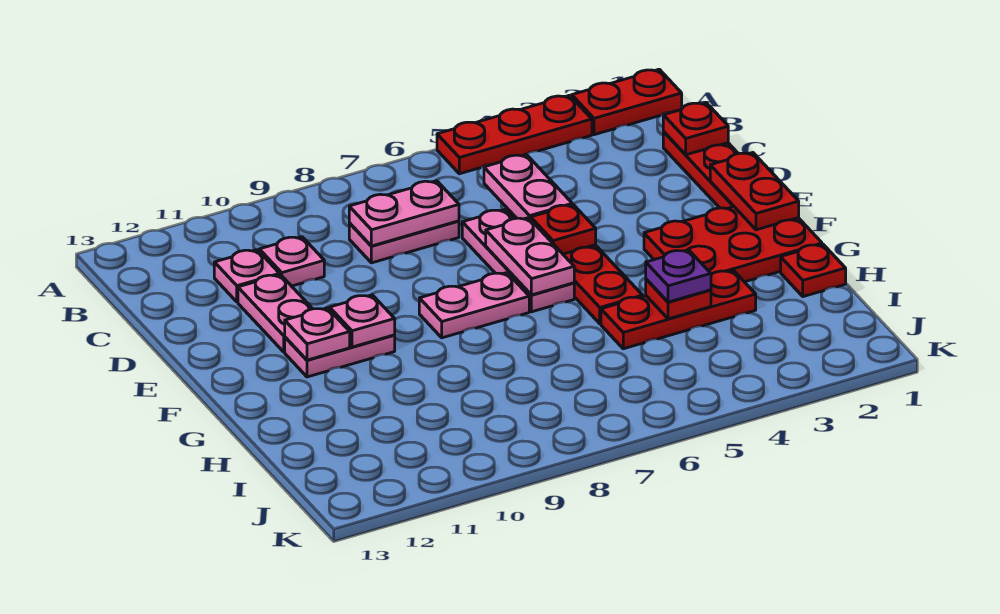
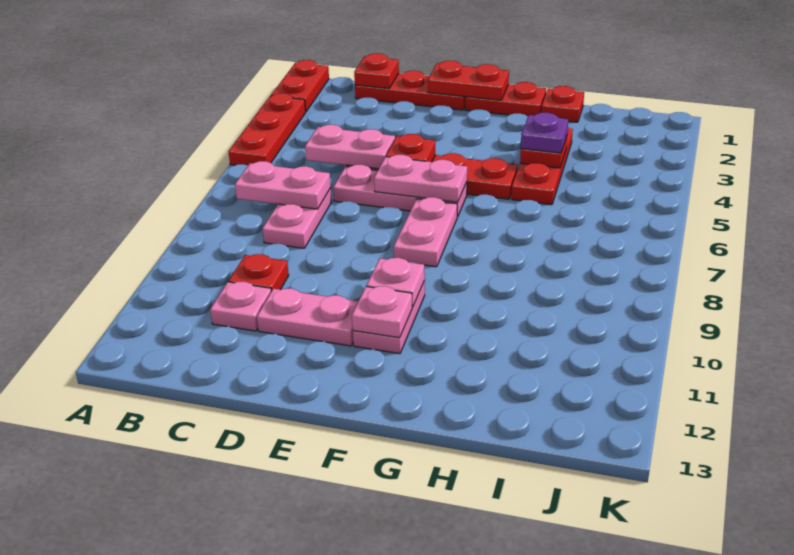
pink 1x2 plate [349,181,459,246] -> pink 1x2 plate turned to [235,161,331,209]
pink 1x1 plate [259,237,324,286] -> red 1x1 plate [229,254,289,291]
red 2x3 plate [644,207,822,282] -> red 1x2 plate [465,82,546,117]

